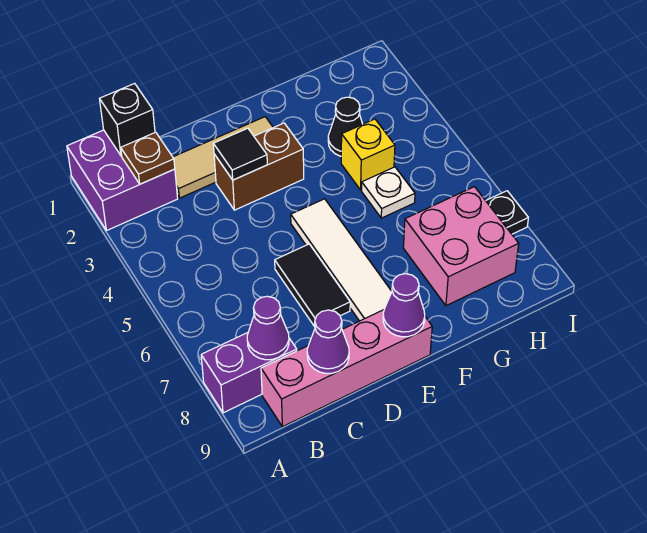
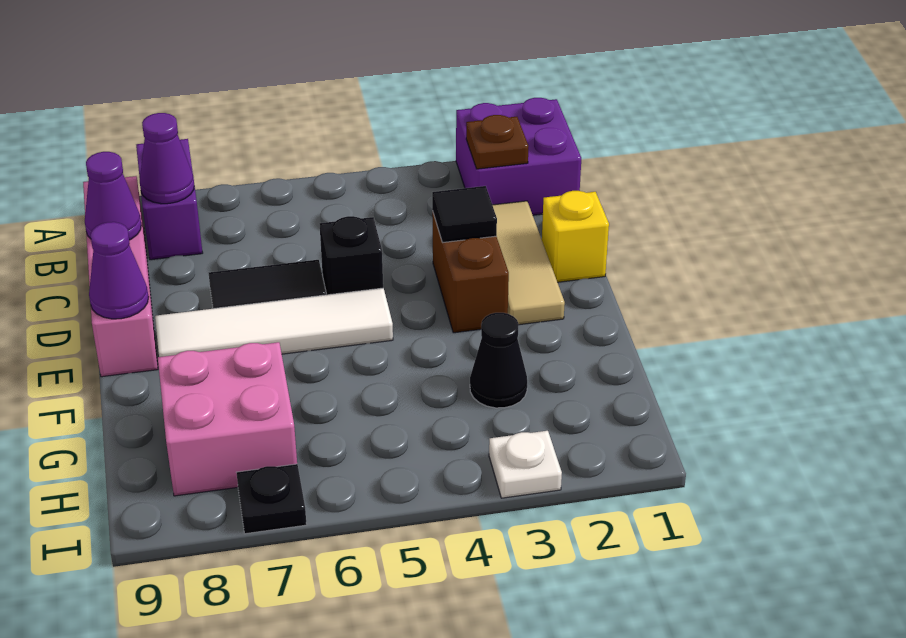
black 1x1 brick [100,83,155,156] -> black 1x1 brick moved to [320,216,383,295]
yellow 1x1 brick [341,119,395,190] -> yellow 1x1 brick moved to [542,191,609,282]
white 1x1 plate [362,167,415,218] -> white 1x1 plate moved to [489,431,562,498]

